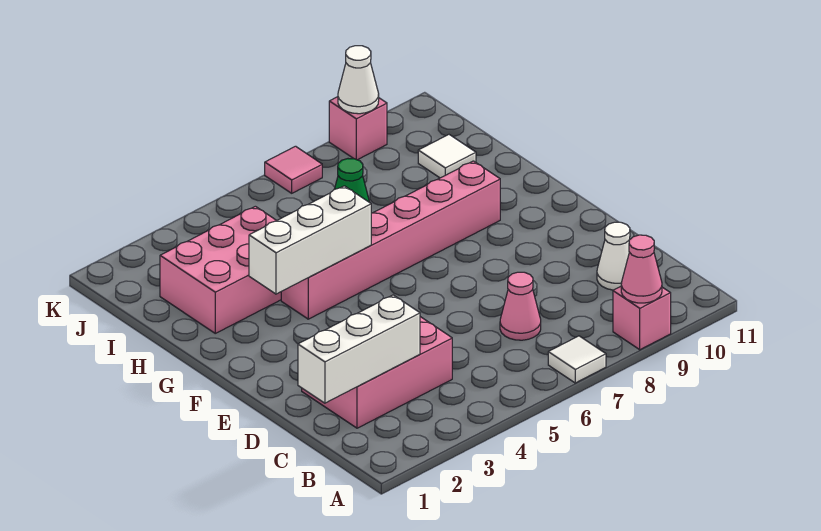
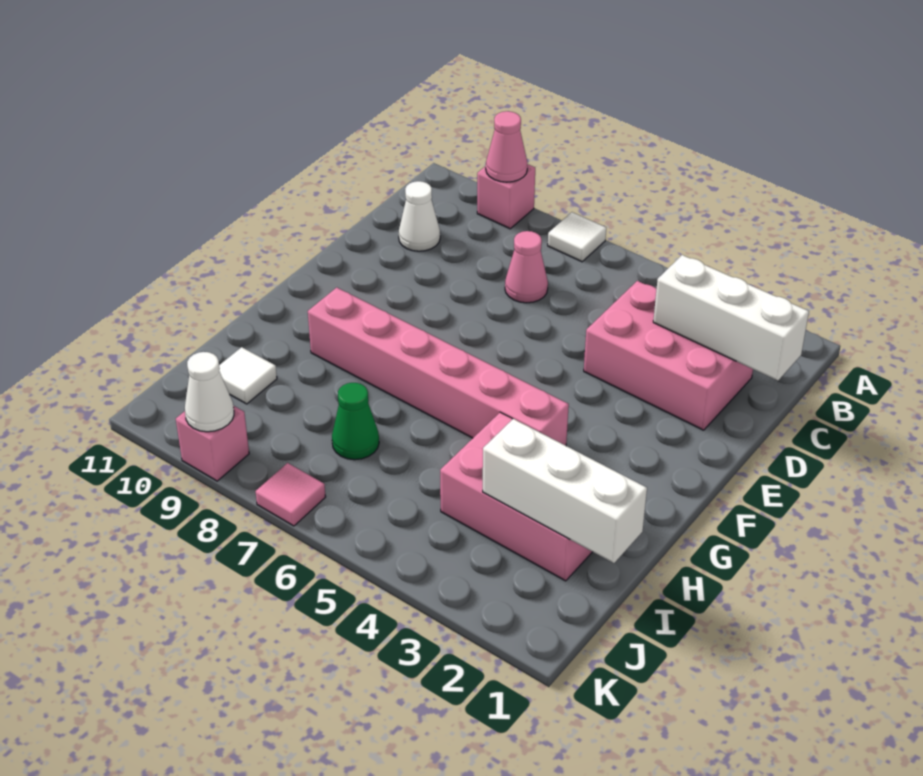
white 1x3 brick [249,186,371,294] -> white 1x3 brick moved to [483,419,647,563]

